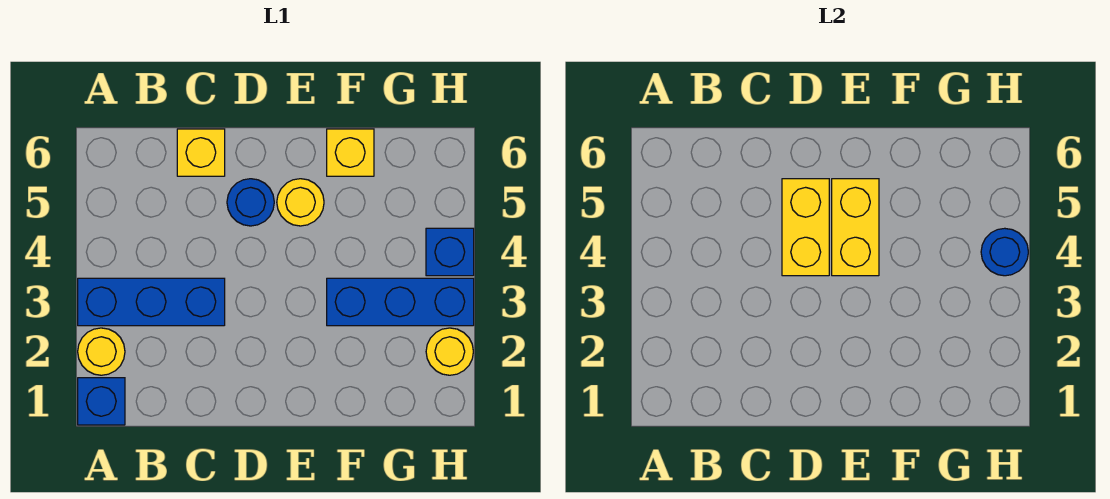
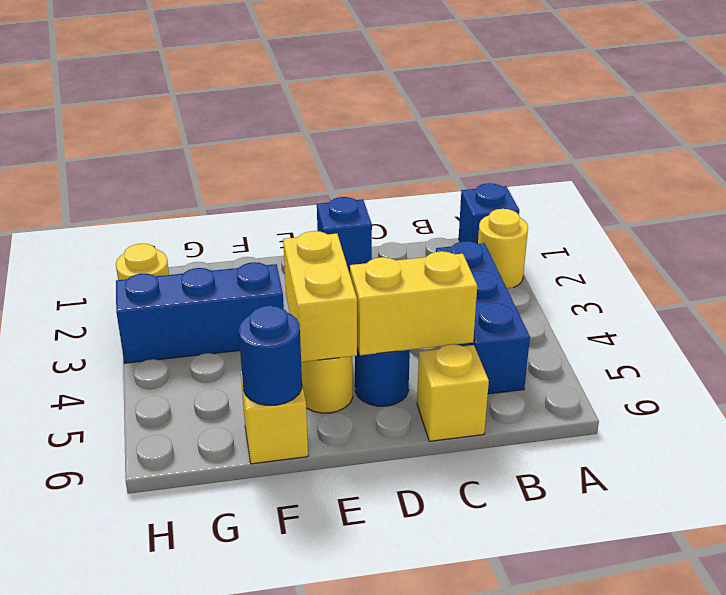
blue 1x3 brick [78,278,225,326] -> blue 1x3 brick turned to [436,241,530,394]
yellow 1x2 brick [782,179,829,276] -> yellow 1x2 brick turned to [350,251,477,355]
blue 1x1 brick [426,228,474,276] -> blue 1x1 brick moved to [317,197,372,274]
blue 1x1 round brick [981,228,1028,276] -> blue 1x1 round brick moved to [239,305,302,405]

